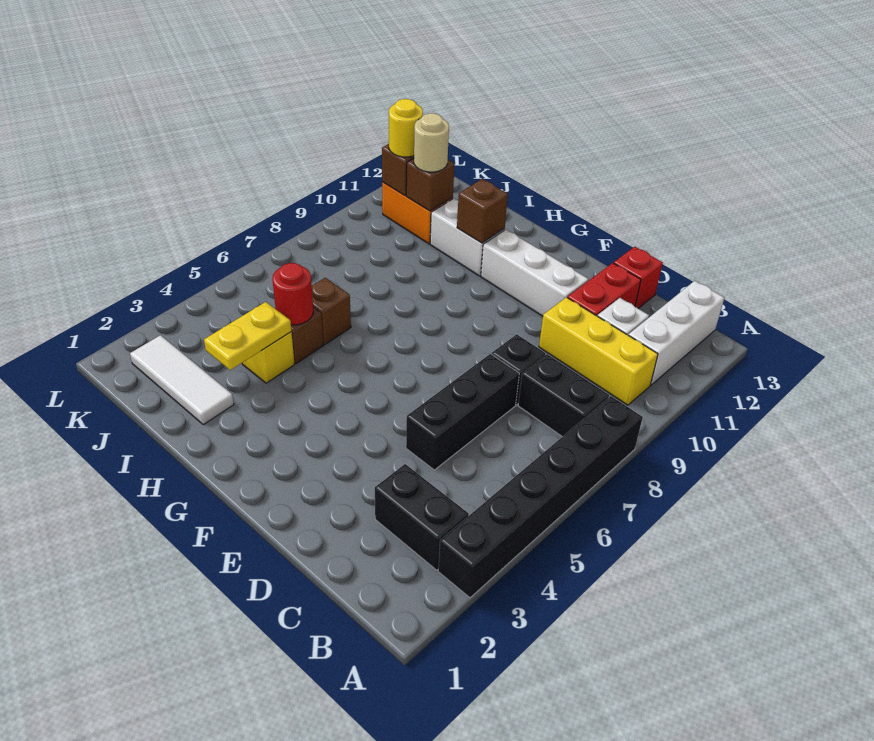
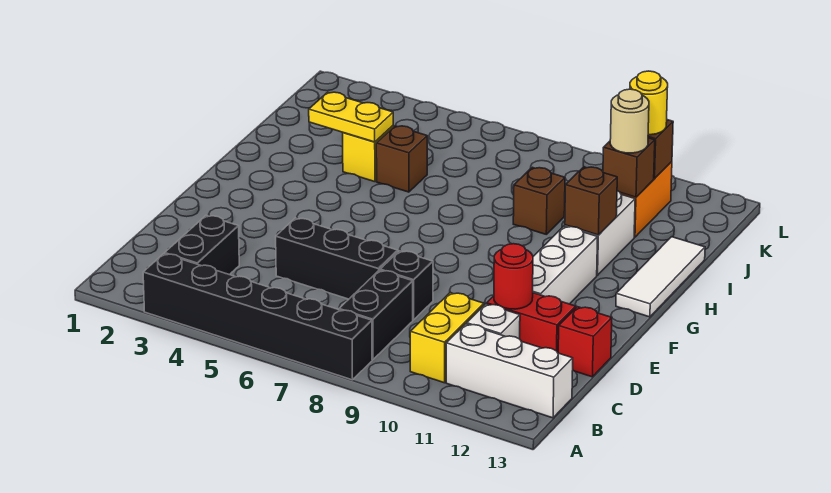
yellow 1x3 brick [539,297,658,405] -> yellow 1x2 brick [410,293,484,383]
white 1x3 tile [130,335,234,425] -> white 1x3 tile moved to [616,237,705,317]
red 1x1 round brick [273,263,313,325] -> red 1x1 round brick moved to [494,244,533,309]
brown 1x1 brick [312,278,351,345] -> brown 1x1 brick moved to [513,167,565,234]

